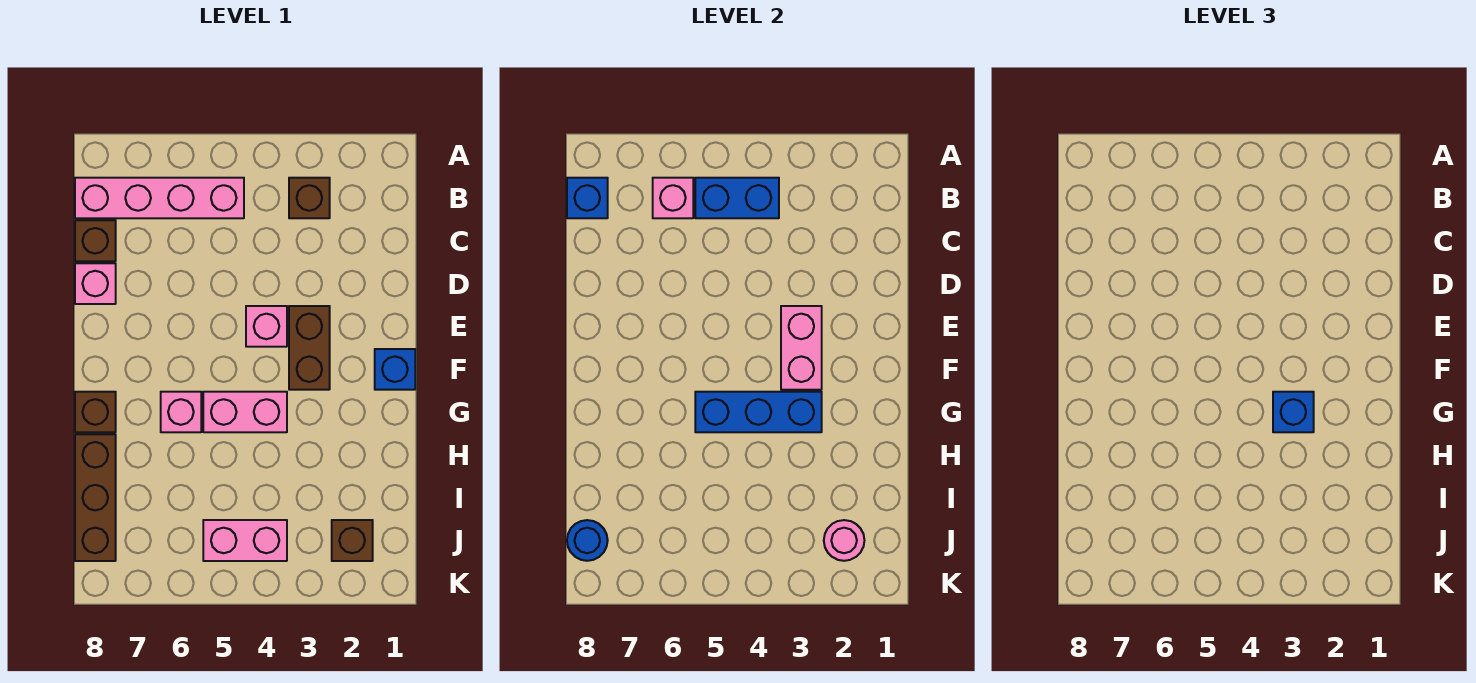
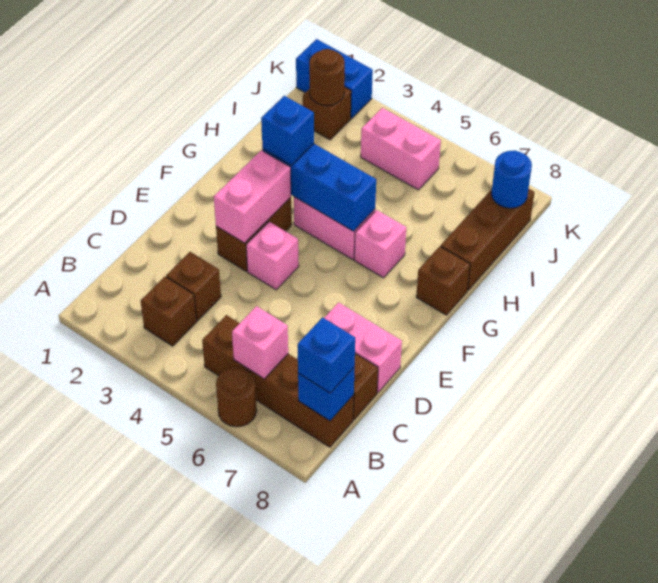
none -> brown 1x1 round brick [216,368,257,427]
blue 1x2 brick [695,178,779,218] -> blue 1x2 brick moved to [296,39,373,118]
pink 1x4 brick [75,178,244,218] -> brown 1x4 brick [202,315,354,447]
none -> brown 1x1 brick [166,252,221,321]
pink 1x1 brick [75,263,116,304] -> pink 1x2 brick [324,302,402,393]
blue 1x1 brick [375,349,415,390] -> blue 1x1 brick moved to [298,317,355,393]
pink 1x1 round brick [824,520,864,561] -> brown 1x1 round brick [309,49,345,106]

